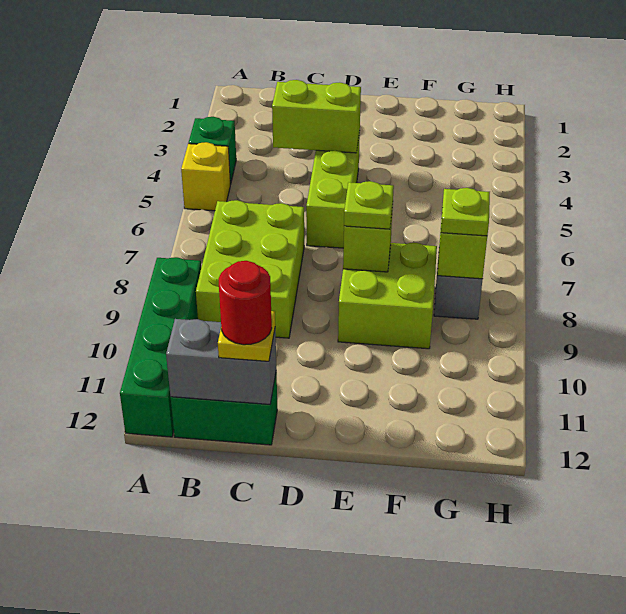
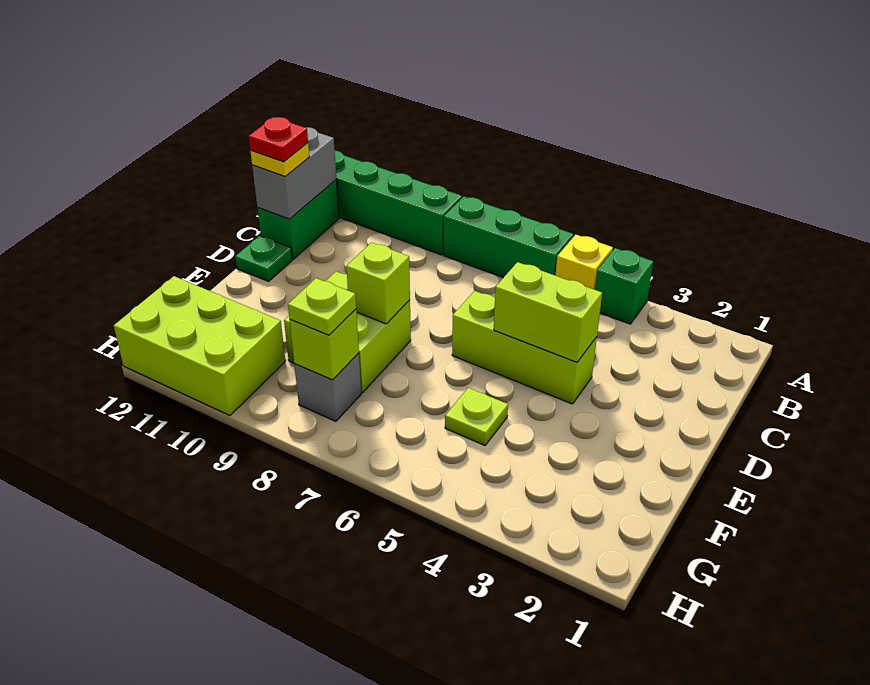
none -> green 1x3 brick [444,196,574,278]
lime 2x3 brick [196,200,304,338] -> lime 2x3 brick moved to [114,276,285,416]
lime 1x2 brick [272,80,361,153] -> lime 1x2 brick turned to [494,262,602,362]
red 1x1 round brick [219,261,272,345] -> red 1x1 plate [249,117,308,162]
none -> green 1x1 plate [235,236,292,281]
lime 1x1 plate [344,181,394,229] -> lime 1x1 plate moved to [445,388,508,445]

